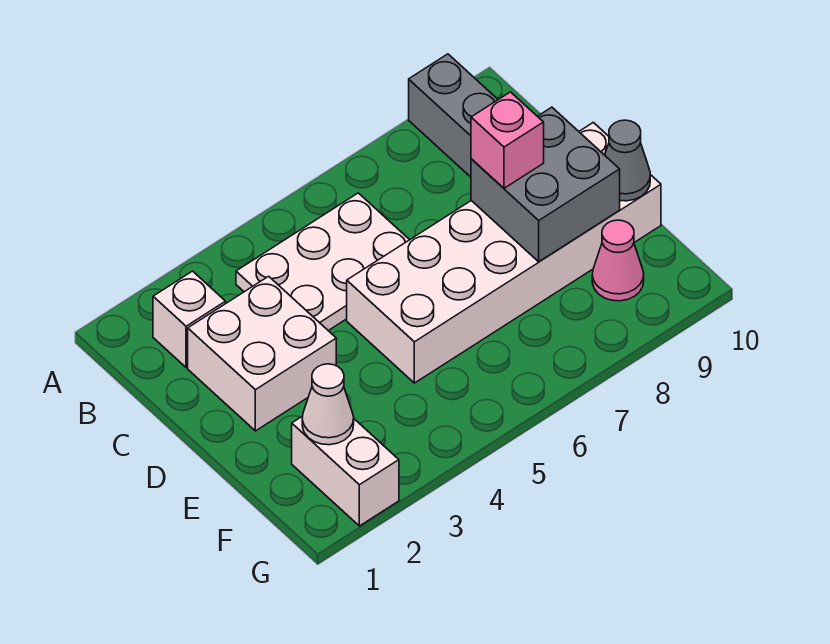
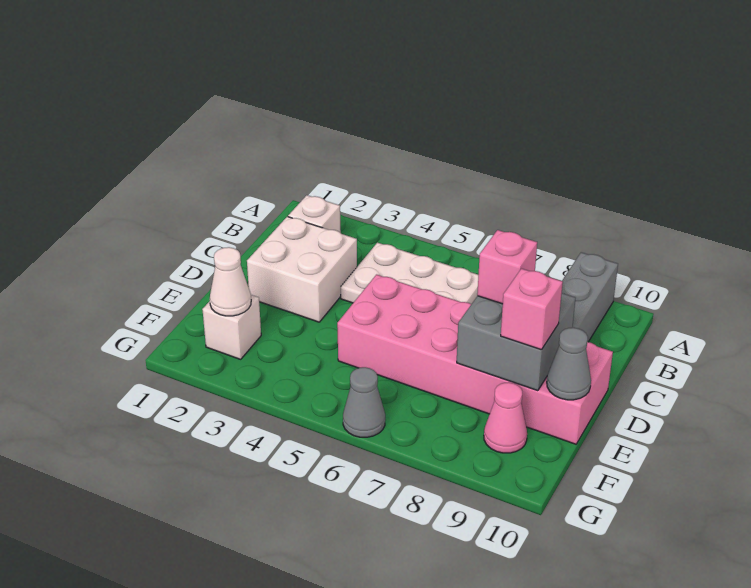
white 2x6 brick [347,122,661,383] -> pink 2x6 brick [337,275,613,444]
none -> pink 1x1 brick [501,269,563,350]
white 1x2 brick [292,416,399,526] -> white 1x1 brick [202,295,261,359]
none -> grey 1x1 cone [343,367,385,437]

